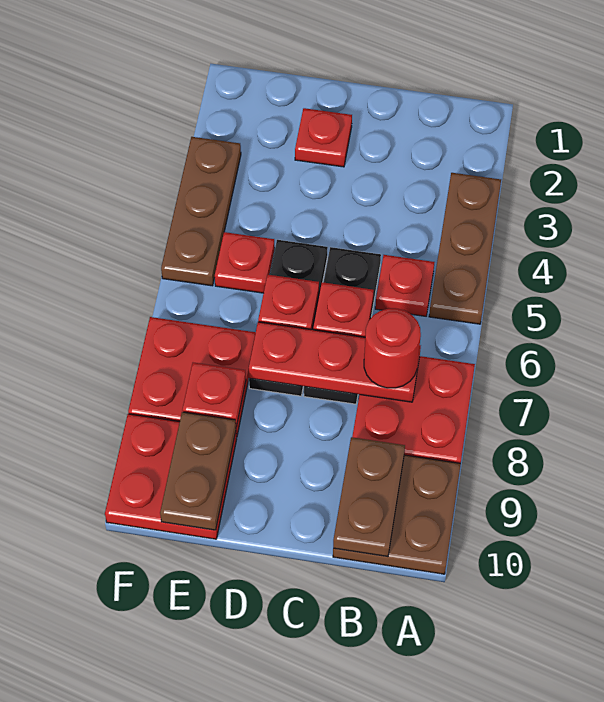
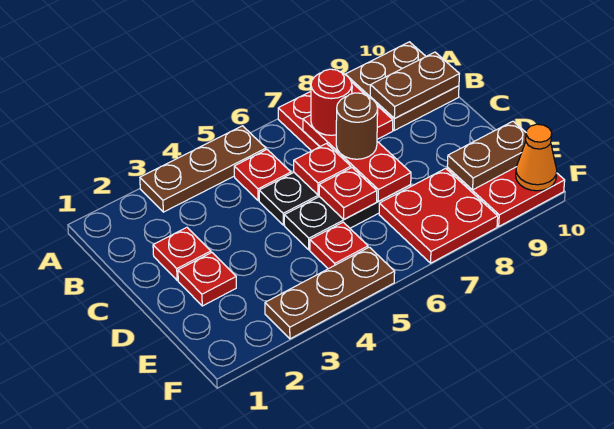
none -> brown 1x1 round brick [336,93,378,159]
red 1x1 plate [182,363,246,427] -> red 1x1 plate moved to [153,227,211,280]
none -> orange 1x1 cone [516,124,557,191]

